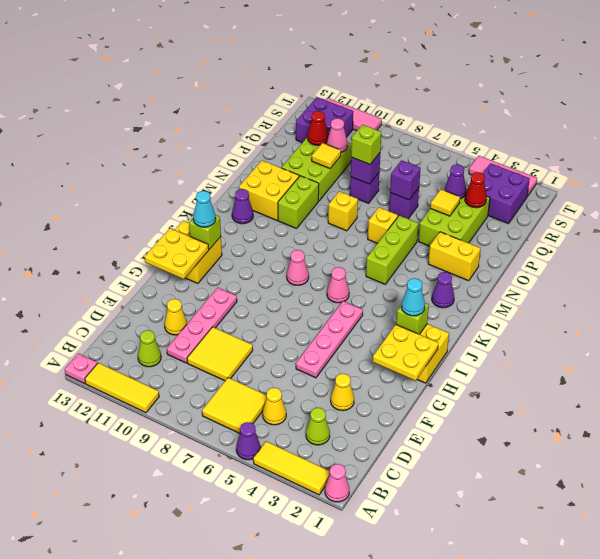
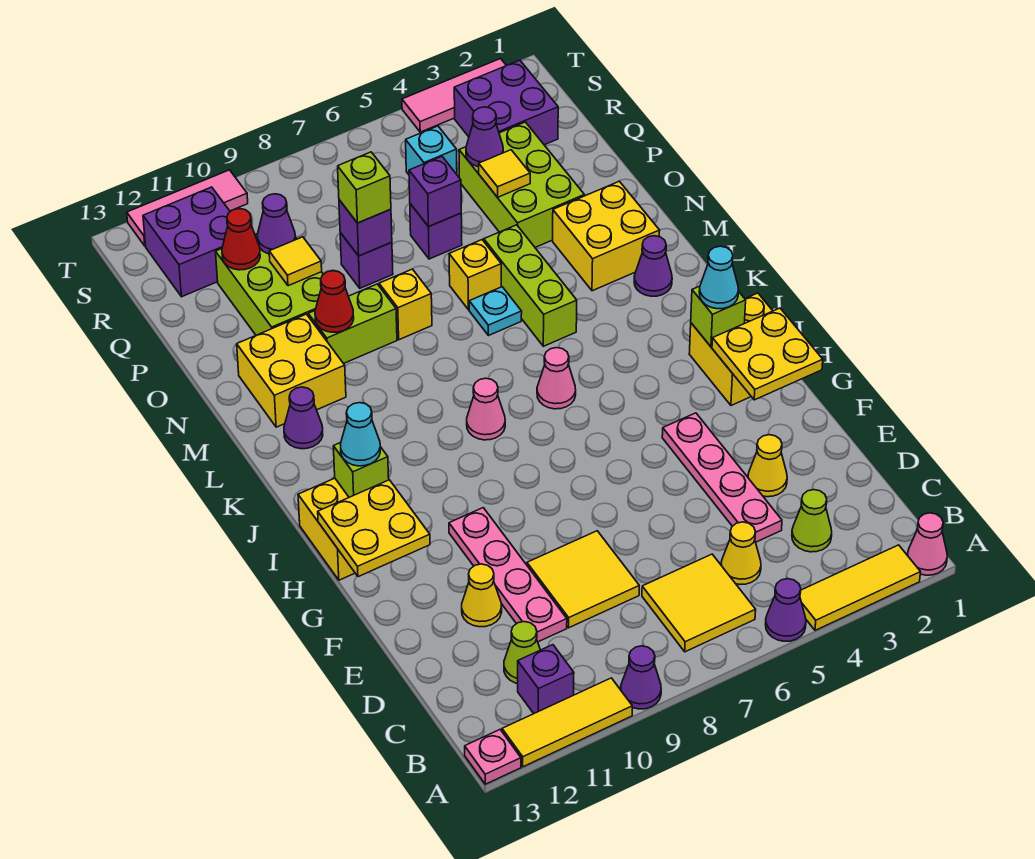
none -> purple 1x1 cone [621,646,661,709]
none -> purple 1x1 brick [518,645,574,713]
pink 1x4 plate [296,301,363,378] -> pink 1x4 plate moved to [662,413,782,542]
none -> cyan 1x1 plate [469,287,522,336]
lime 1x2 brick [278,176,319,229] -> lime 1x2 brick turned to [308,284,397,363]
yellow 1x2 brick [428,232,481,281] -> yellow 2x2 brick [553,181,660,291]
red 1x1 cone [465,172,487,208] -> red 1x1 cone moved to [315,271,354,332]
pink 1x1 cone [327,118,347,152] -> purple 1x1 cone [257,194,295,254]
none -> cyan 1x1 brick [406,126,457,174]

